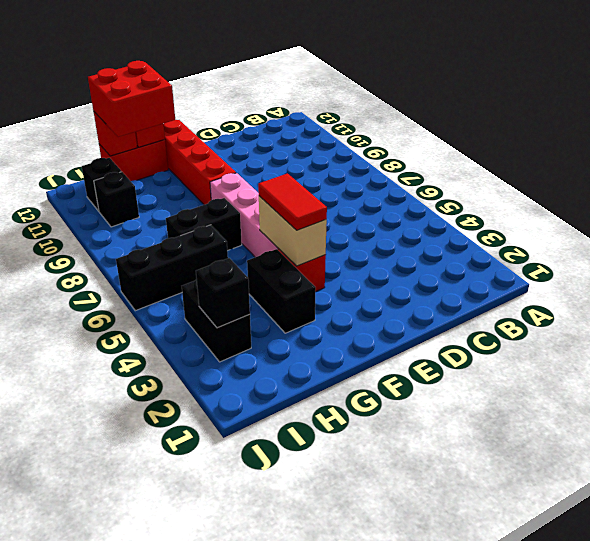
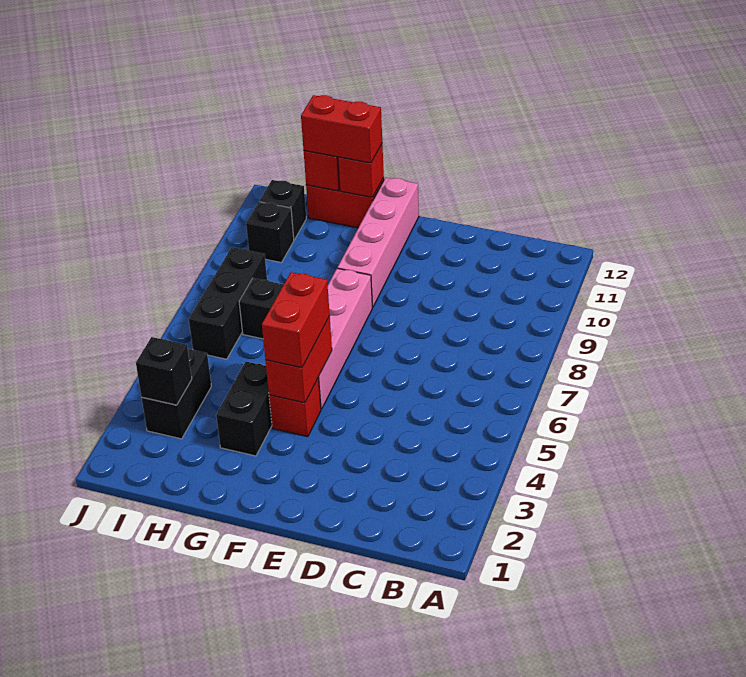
tan 1x2 brick [259,196,327,266] -> red 1x2 brick [266,316,332,403]
red 1x2 tile [258,174,327,230] -> red 1x2 brick [262,272,330,368]
red 1x4 brick [163,120,236,205] -> pink 1x4 brick [337,178,419,307]
red 2x2 brick [88,61,175,137] -> red 1x2 brick [301,95,382,163]
black 1x3 brick [116,225,228,311] -> black 1x3 brick turned to [189,247,267,359]

